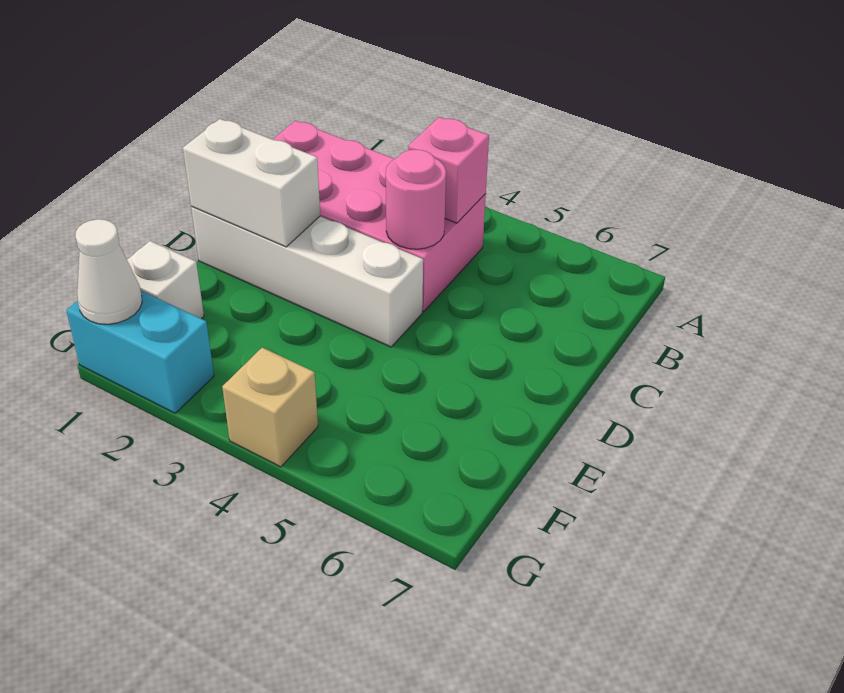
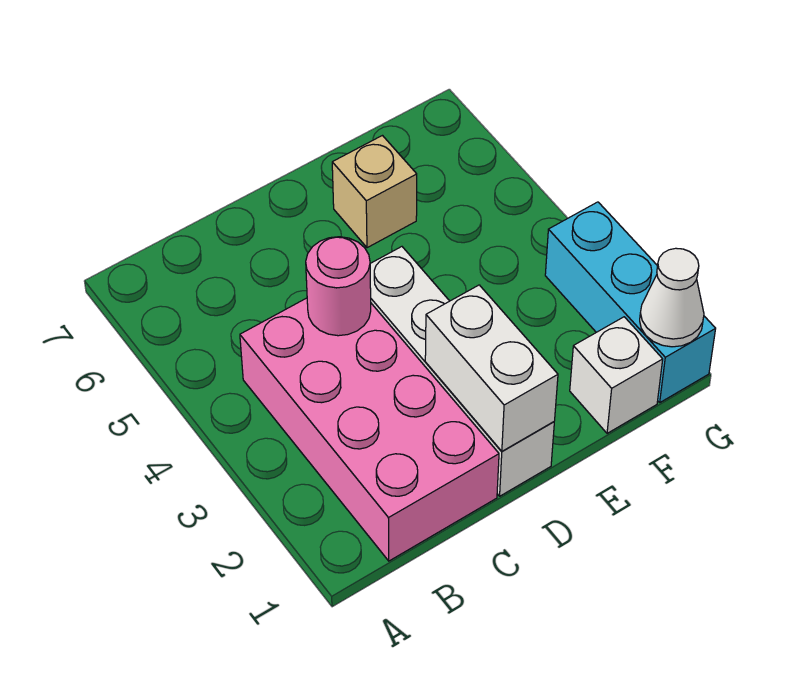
pink 1x1 brick [408,117,489,223] -> none
cyan 1x2 brick [66,291,214,413] -> cyan 1x3 brick [545,202,716,402]
tan 1x1 brick [222,348,318,467] -> tan 1x1 brick moved to [332,136,417,248]

